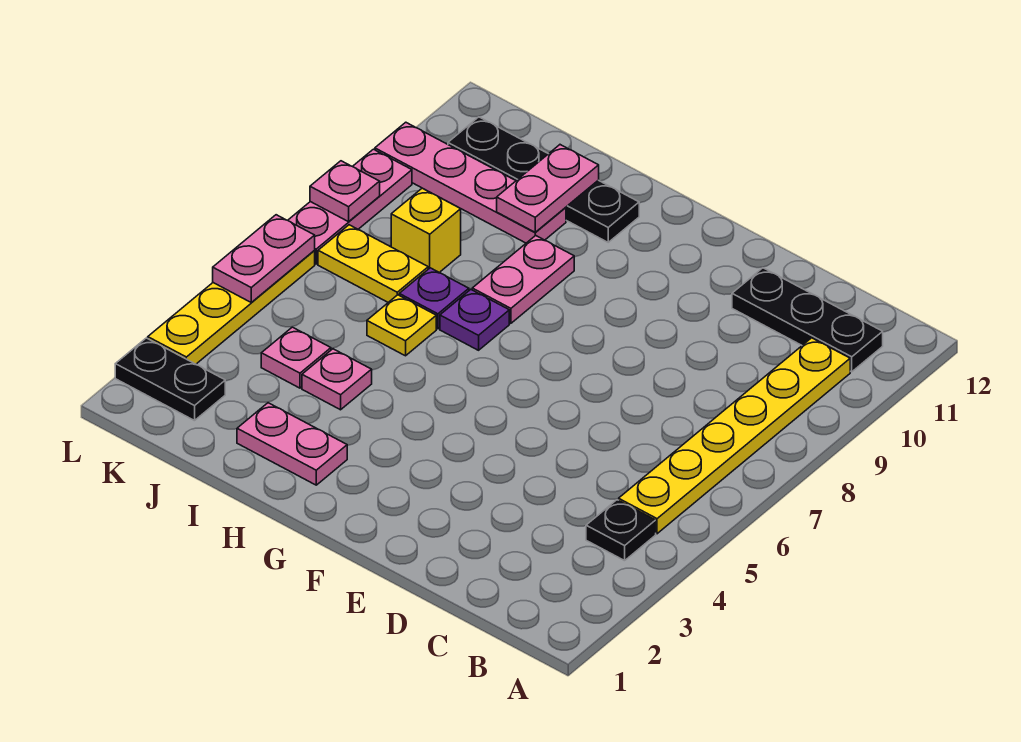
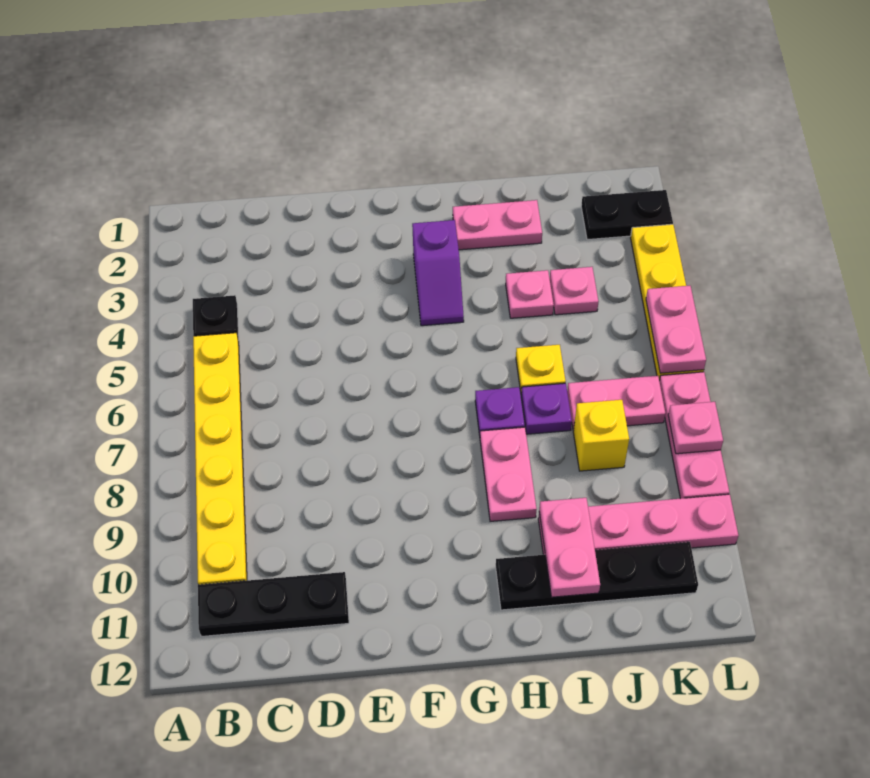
none -> purple 1x2 slope [412,220,464,326]
yellow 1x2 plate [318,225,428,302] -> pink 1x2 plate [567,376,665,430]

